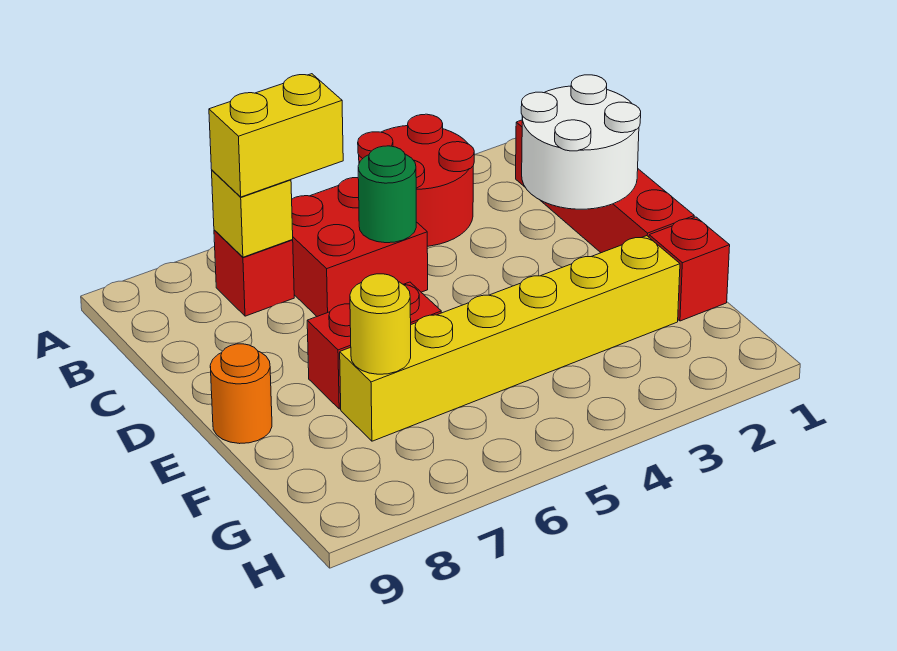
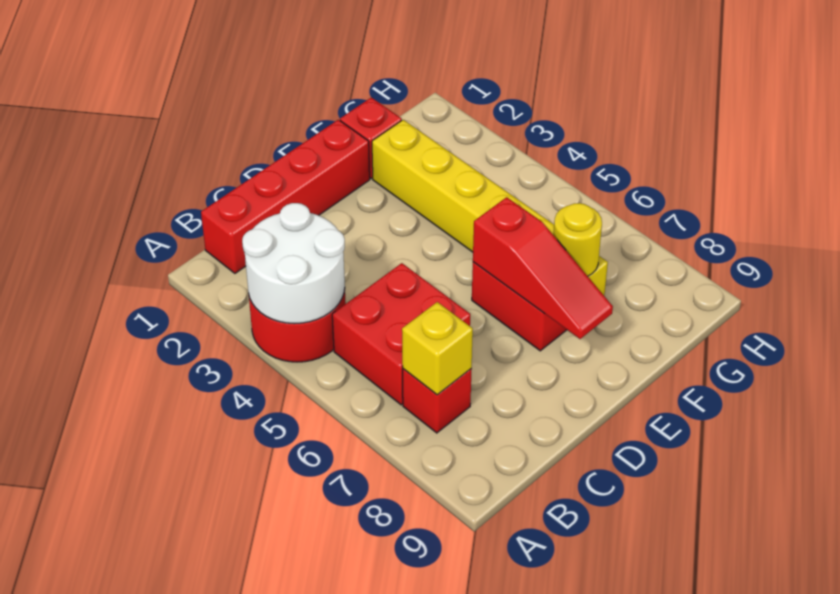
yellow 1x2 brick [209,74,343,197] -> none
white 2x2 round brick [521,75,641,209] -> white 2x2 round brick moved to [242,203,345,324]
green 1x1 round brick [358,146,416,243] -> none
none -> red 1x3 slope [473,197,613,339]
orange 1x1 round brick [210,344,272,444] -> none

